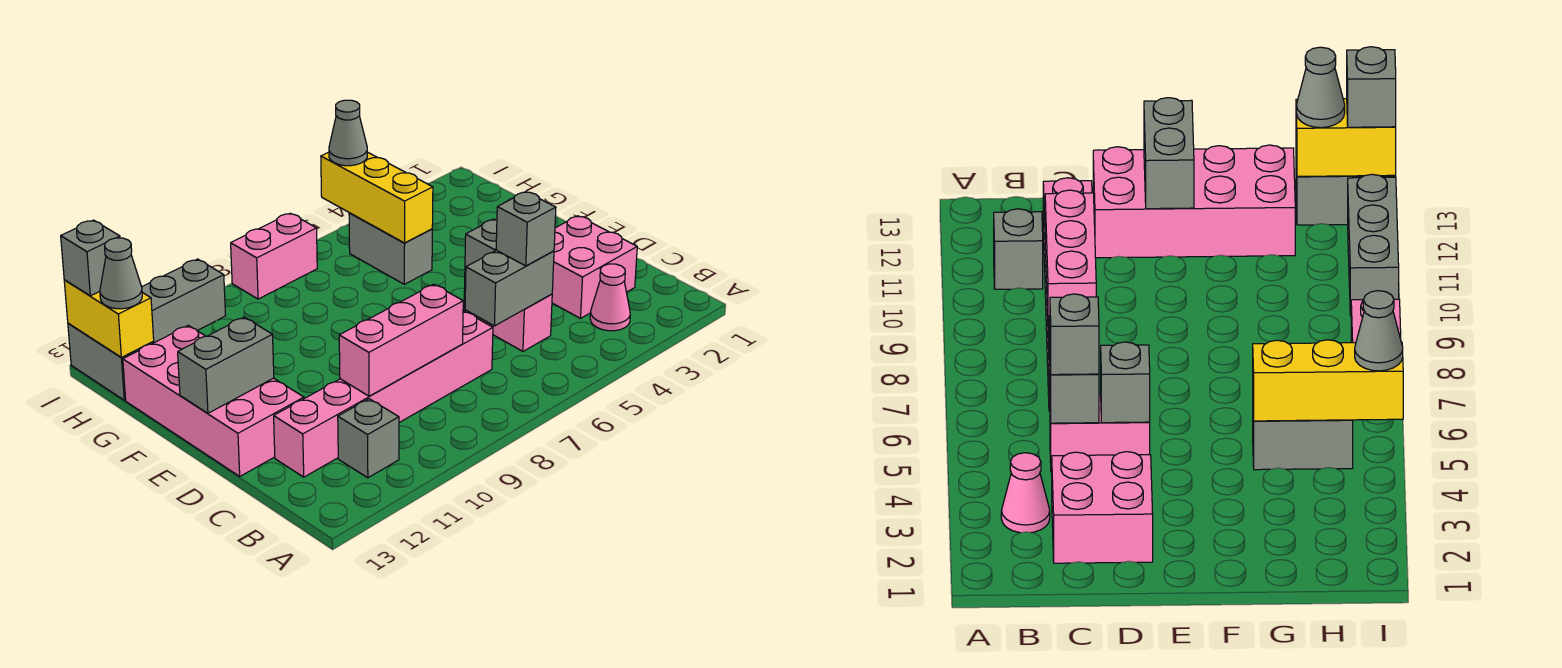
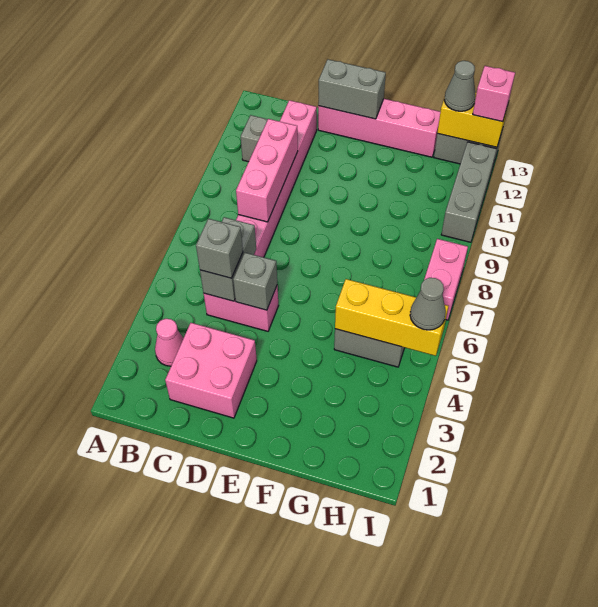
pink 2x4 brick [123,325,304,476] -> pink 1x4 brick [318,99,440,157]
grey 1x2 brick [178,317,274,413] -> grey 1x2 brick turned to [318,59,386,119]
grey 1x1 brick [61,220,120,296] -> pink 1x1 brick [473,66,515,122]

